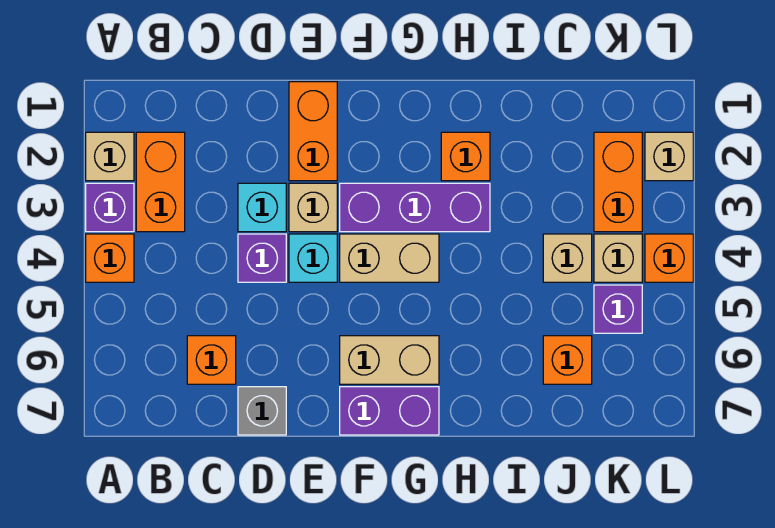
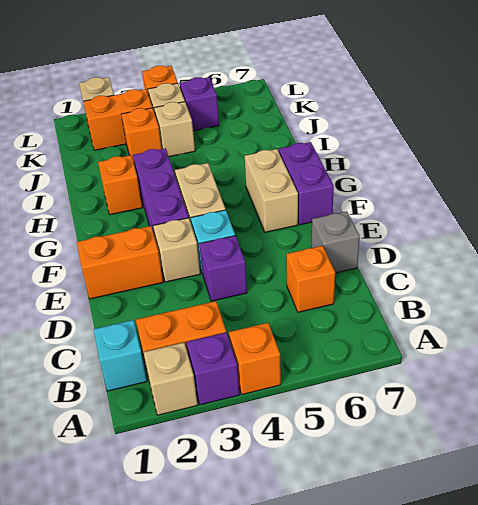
cyan 1x1 brick [238,183,286,232] -> cyan 1x1 brick moved to [94,320,147,391]
orange 1x1 brick [543,336,592,384] -> orange 1x1 brick moved to [121,108,162,163]

